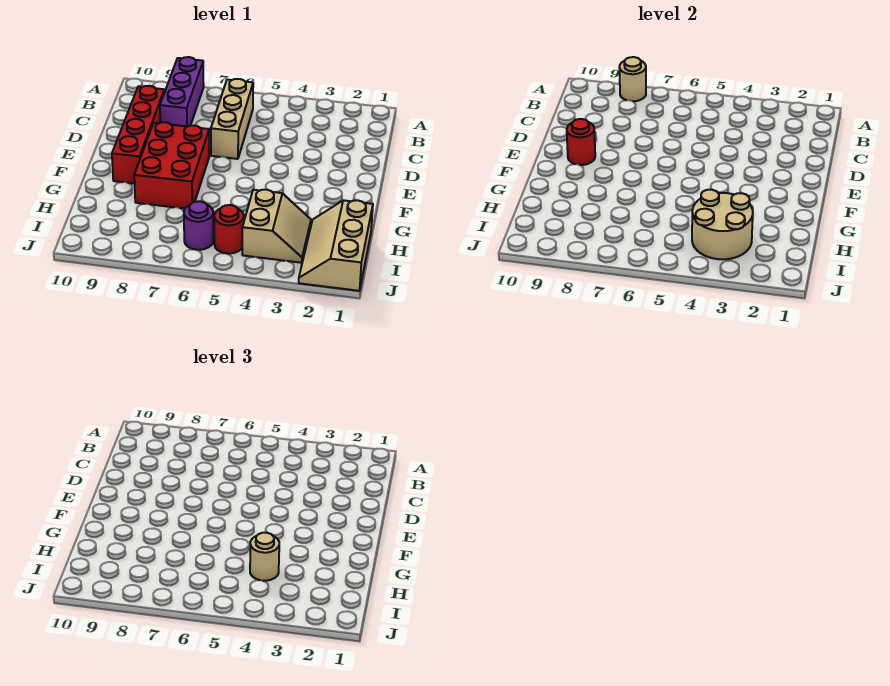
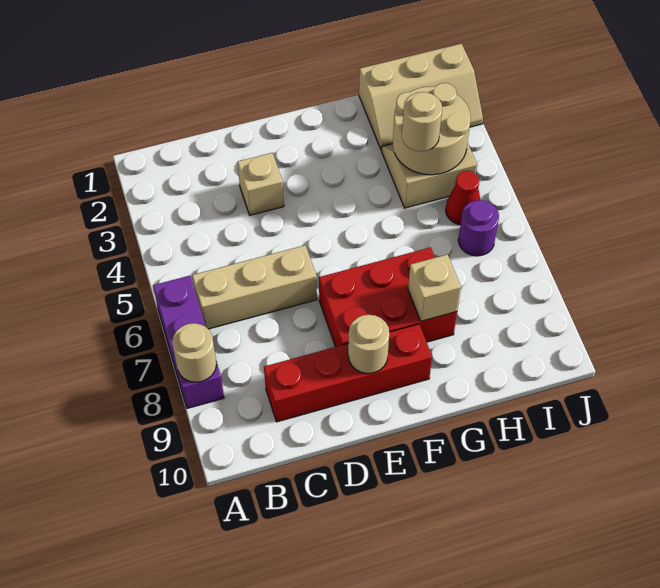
purple 1x3 brick [160,57,204,127] -> purple 1x3 brick turned to [153,276,224,408]
none -> tan 1x1 brick [238,153,284,215]
red 1x1 round brick [567,119,595,165] -> tan 1x1 round brick [348,315,389,374]
none -> tan 1x1 brick [408,254,461,321]
red 1x1 round brick [214,205,244,254] -> red 1x1 cone [446,171,481,225]

